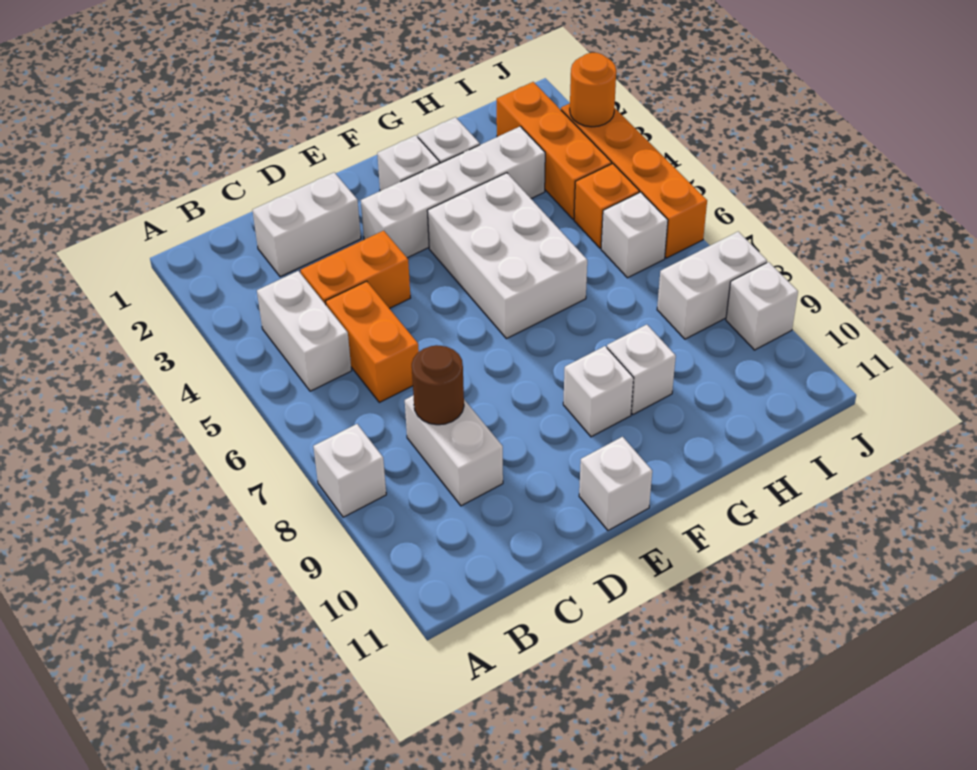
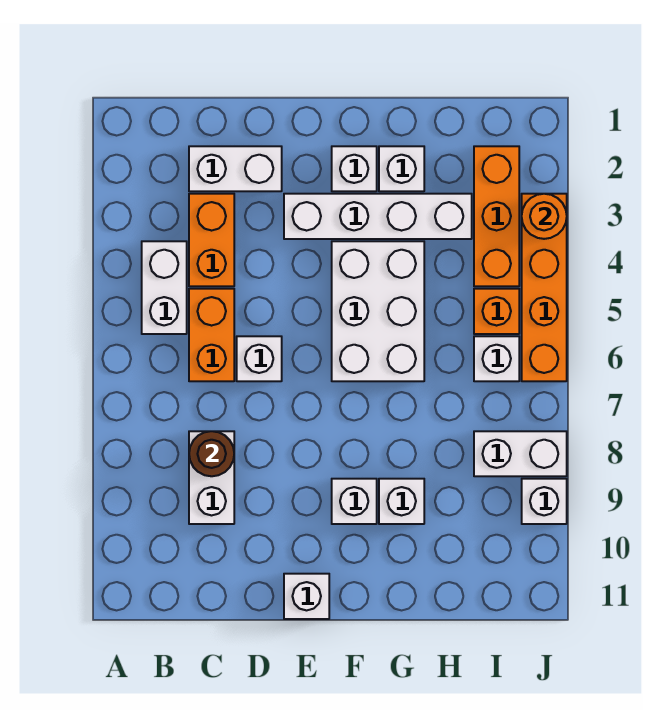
white 1x1 brick [313,424,386,517] -> white 1x1 brick moved to [237,336,282,381]
orange 1x2 brick [301,231,410,309] -> orange 1x2 brick turned to [189,194,234,286]

